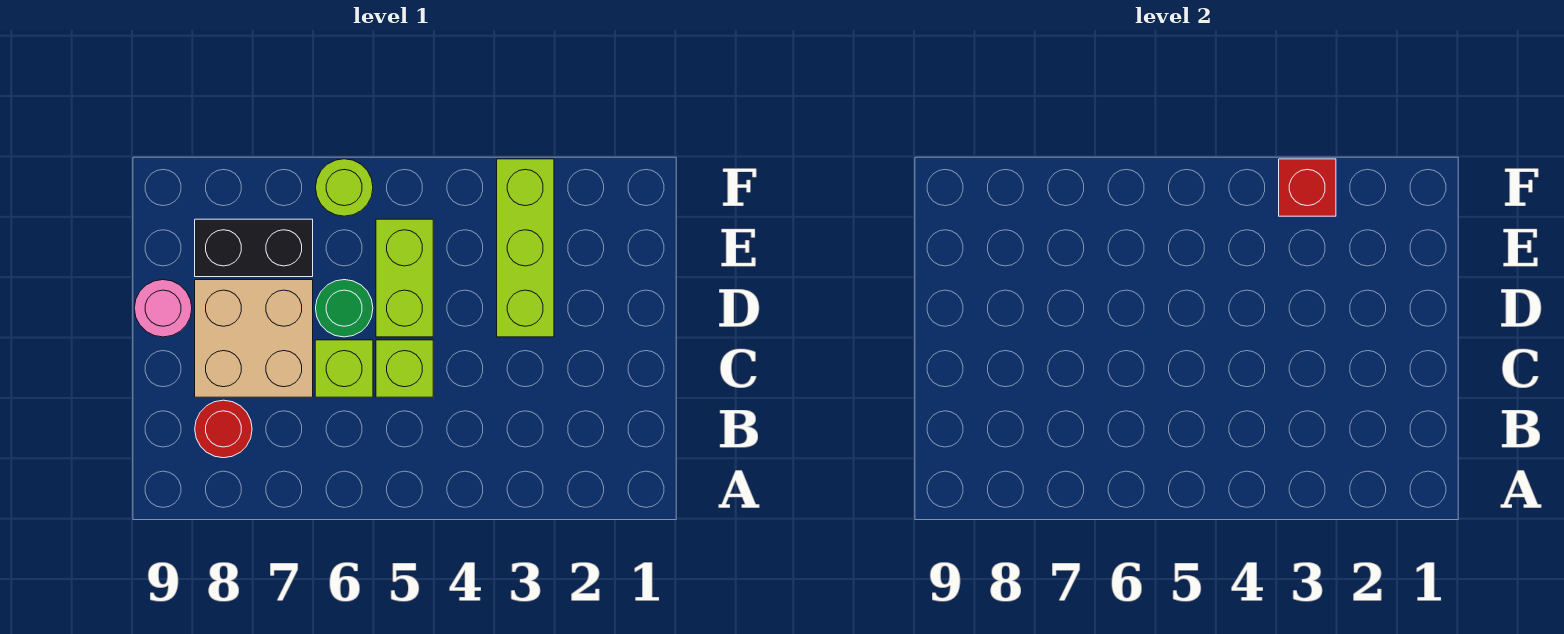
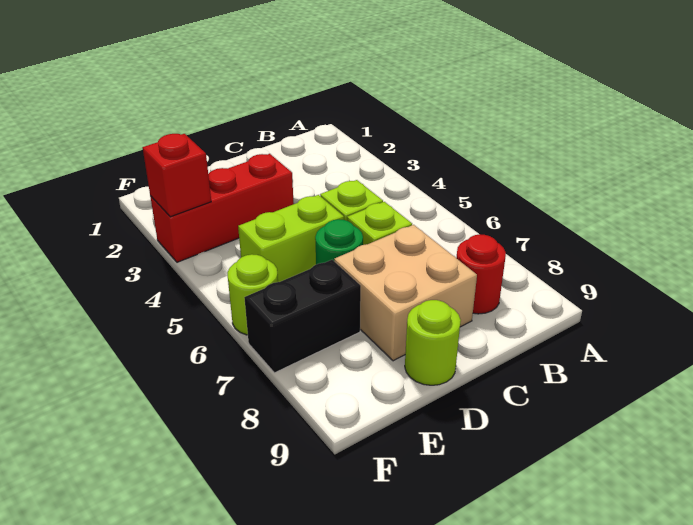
lime 1x3 brick [497,159,554,337] -> red 1x3 brick [150,154,294,262]
pink 1x1 round brick [134,280,192,337] -> lime 1x1 round brick [405,300,461,385]
black 1x2 brick [195,219,313,277] -> black 1x2 brick turned to [244,260,361,373]

